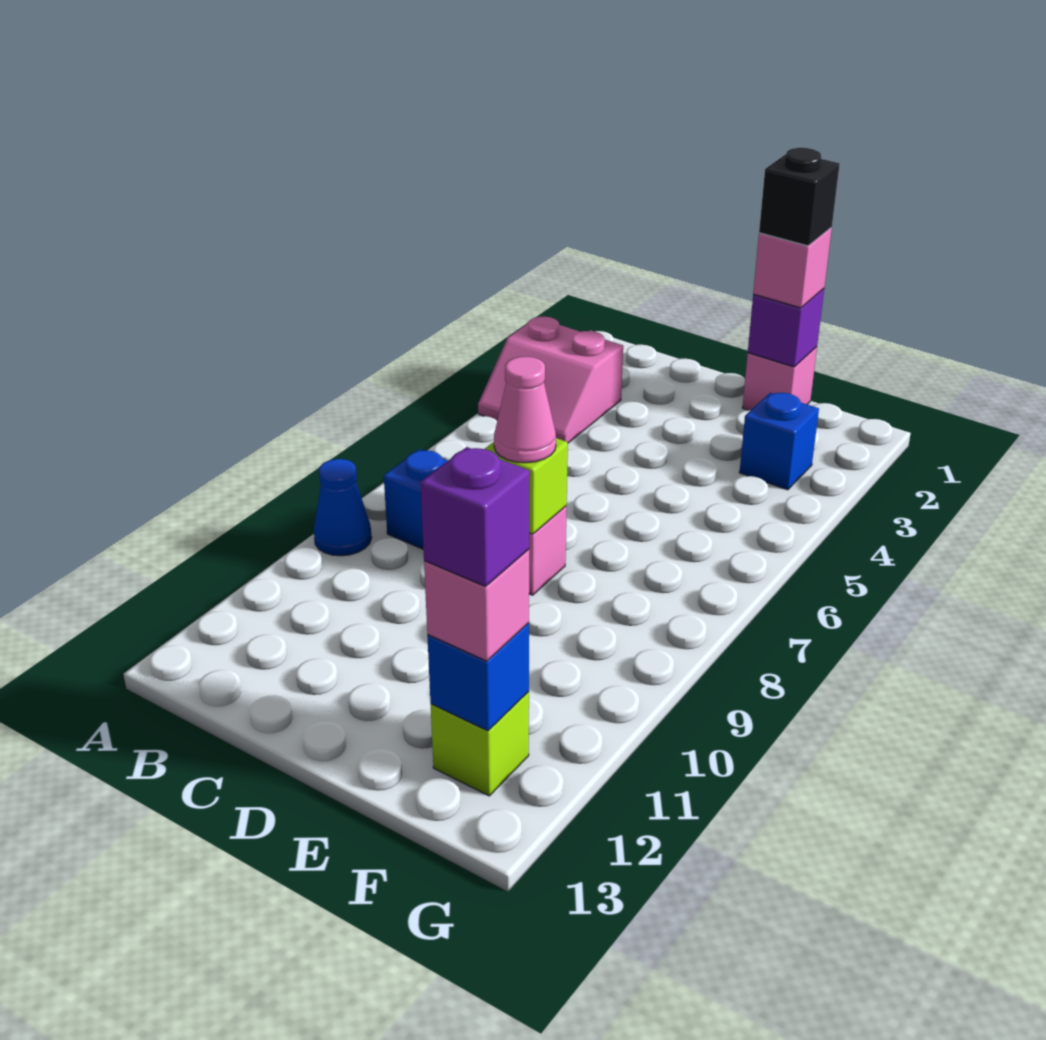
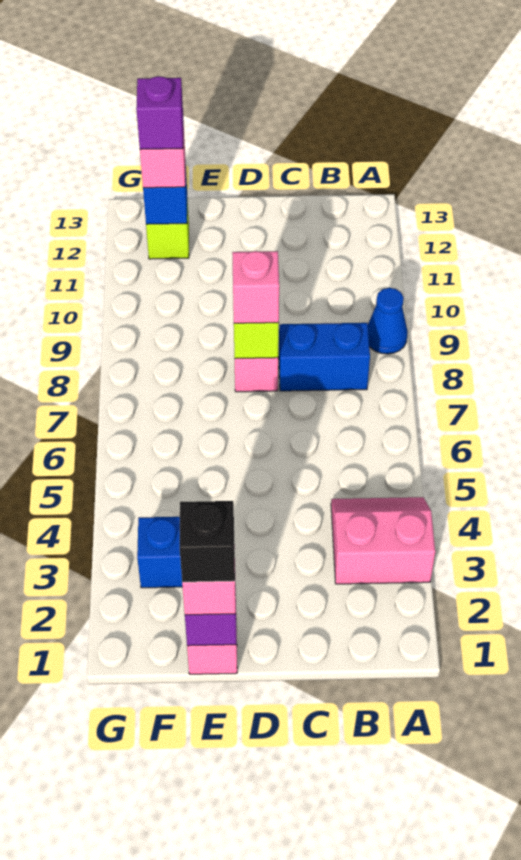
pink 1x1 cone [494,357,556,463] -> pink 1x1 brick [232,251,279,323]

